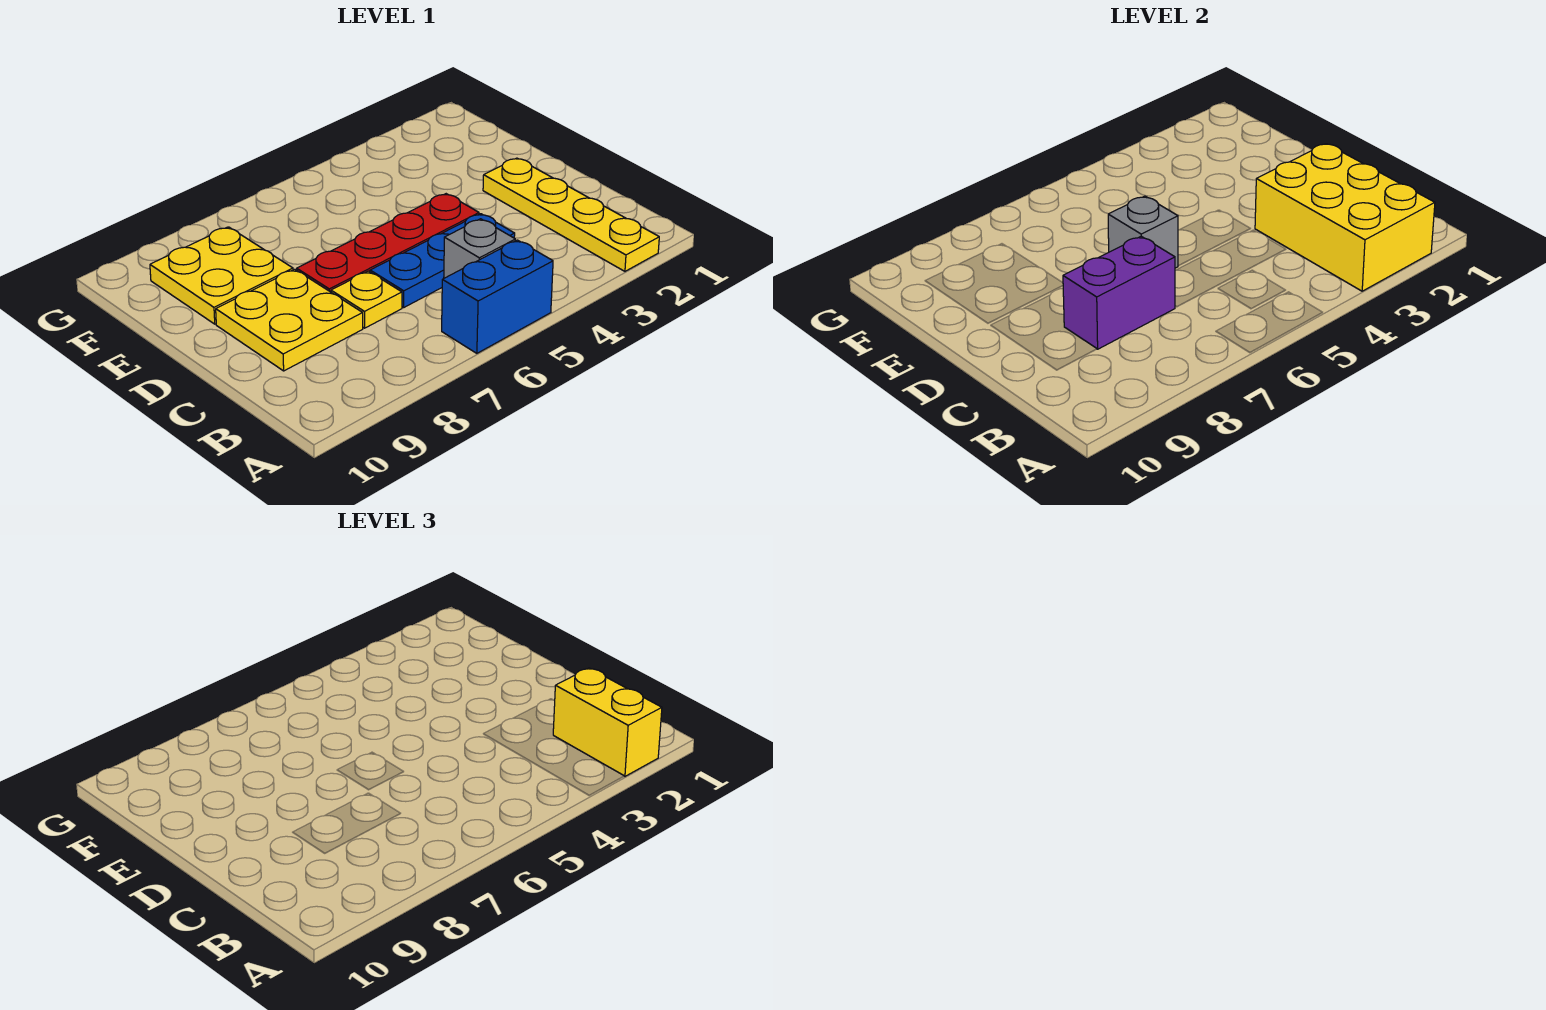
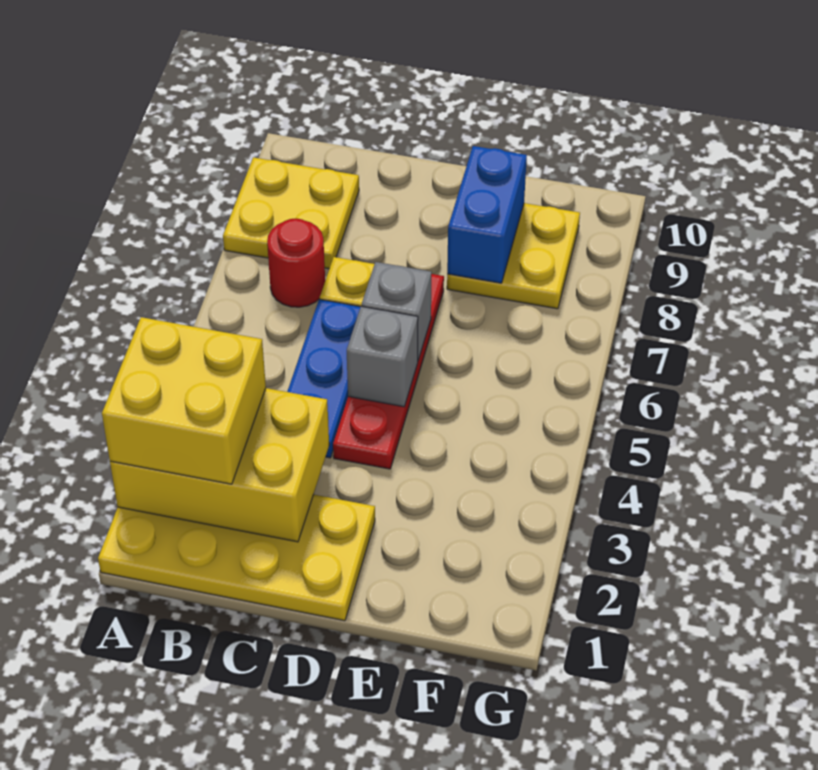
yellow 1x4 plate [483,158,659,271] -> yellow 2x4 plate [98,494,375,621]
yellow 1x2 brick [553,668,662,776] -> yellow 2x2 brick [102,317,266,484]
blue 1x2 brick [442,240,553,353] -> blue 1x2 brick moved to [447,146,527,283]
grey 1x1 brick [444,219,515,278] -> grey 1x1 brick moved to [347,306,418,407]
none -> red 1x1 round brick [267,218,325,307]
purple 1x2 brick [1063,236,1175,349] -> none
yellow 2x2 plate [216,269,363,371] -> yellow 2x2 plate moved to [223,157,359,269]

